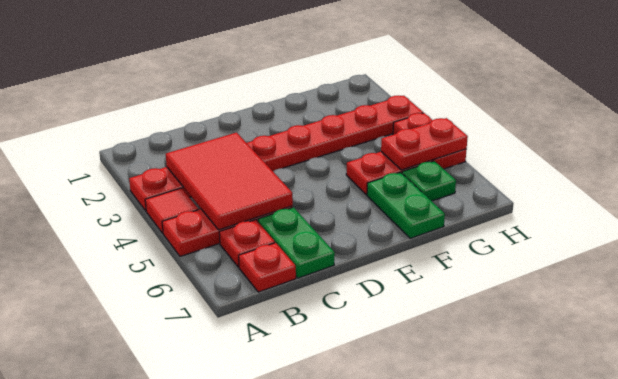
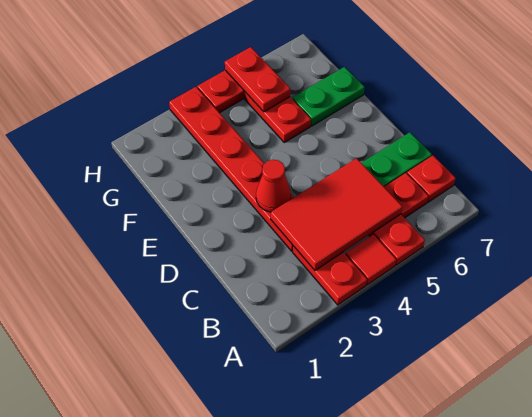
none -> red 1x1 cone [256,160,291,212]
green 1x1 plate [402,161,456,201] -> none

